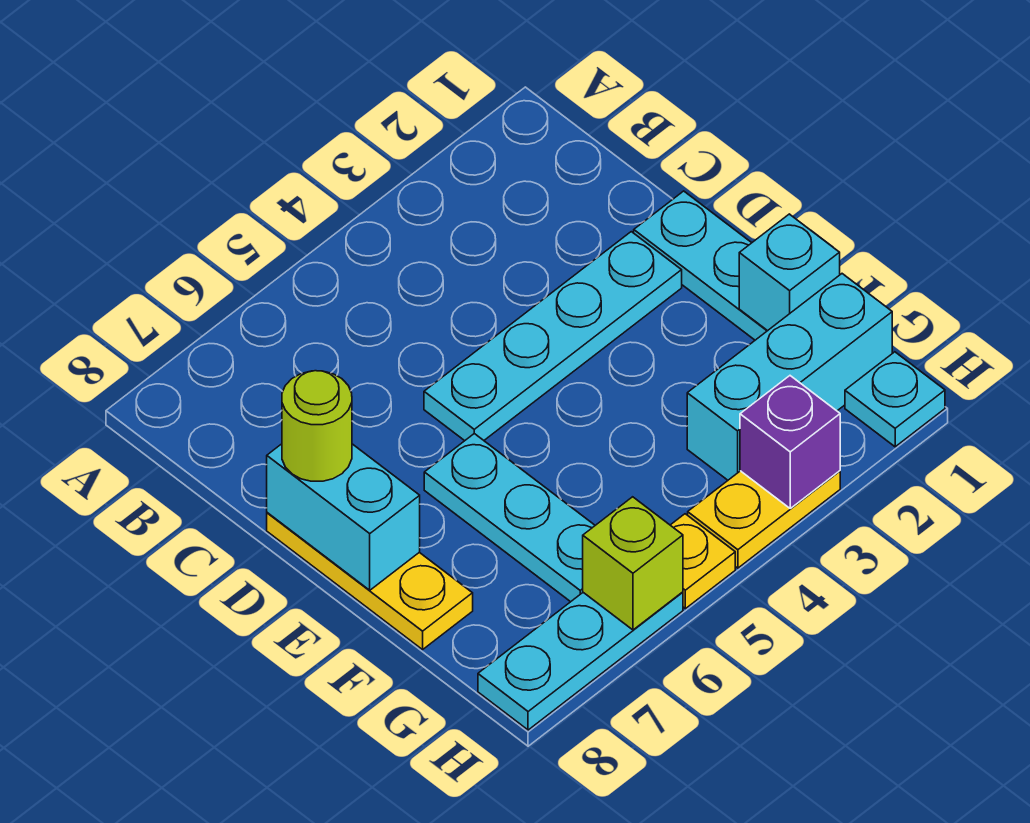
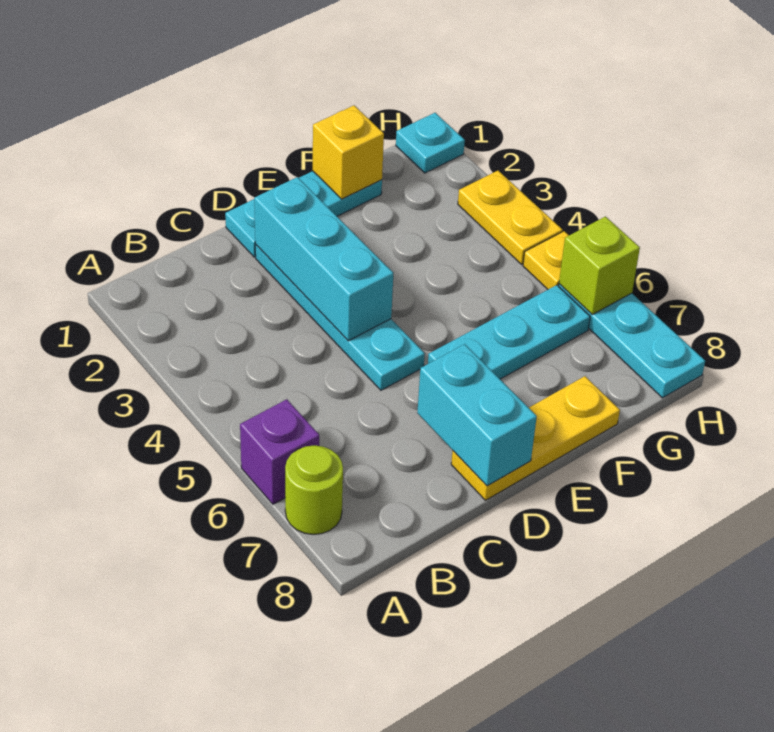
cyan 1x2 brick [267,444,420,590] -> cyan 1x2 brick turned to [417,344,537,486]
lime 1x1 round brick [282,371,352,481] -> lime 1x1 round brick moved to [285,445,343,535]
cyan 1x1 brick [739,214,840,331] -> yellow 1x1 brick [313,106,384,199]
cyan 1x3 brick [687,274,892,480] -> cyan 1x3 brick moved to [254,177,393,341]
purple 1x1 brick [740,376,840,508] -> purple 1x1 brick moved to [240,399,319,504]

